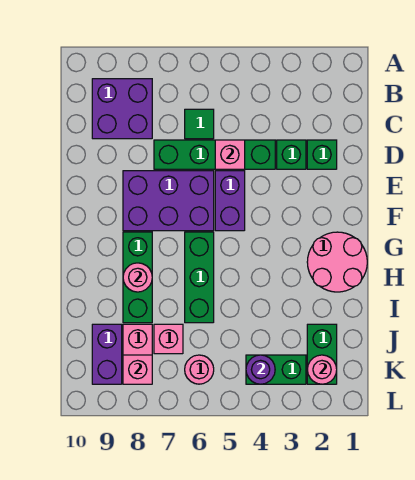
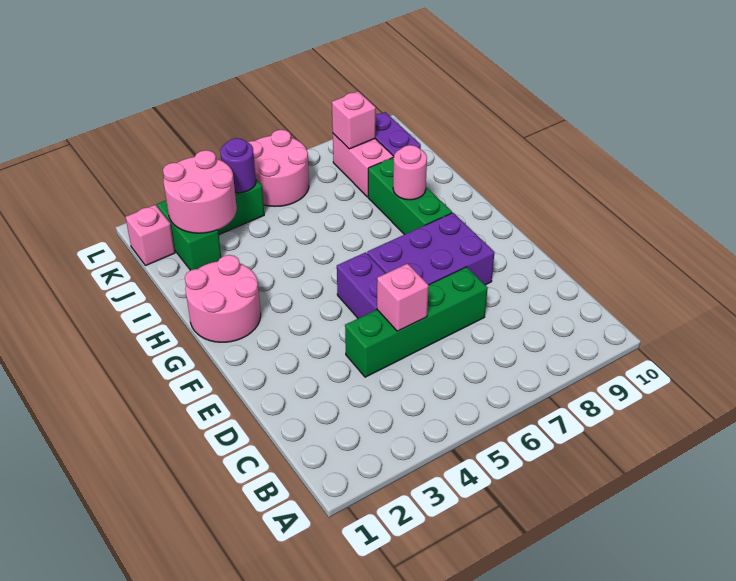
purple 2x2 brick [92,79,152,139] -> none
green 1x1 tile [185,109,214,139] -> none
green 1x1 brick [307,140,337,169] -> none
green 1x1 brick [277,140,306,169] -> none
green 1x3 brick [185,232,214,323] -> none
pink 1x1 brick [154,324,183,354] -> pink 1x1 brick moved to [126,205,175,266]
pink 1x1 round brick [307,355,337,384] -> pink 2x2 round brick [163,150,237,233]
pink 1x1 round brick [185,355,214,384] -> pink 2x2 round brick [248,130,309,206]

